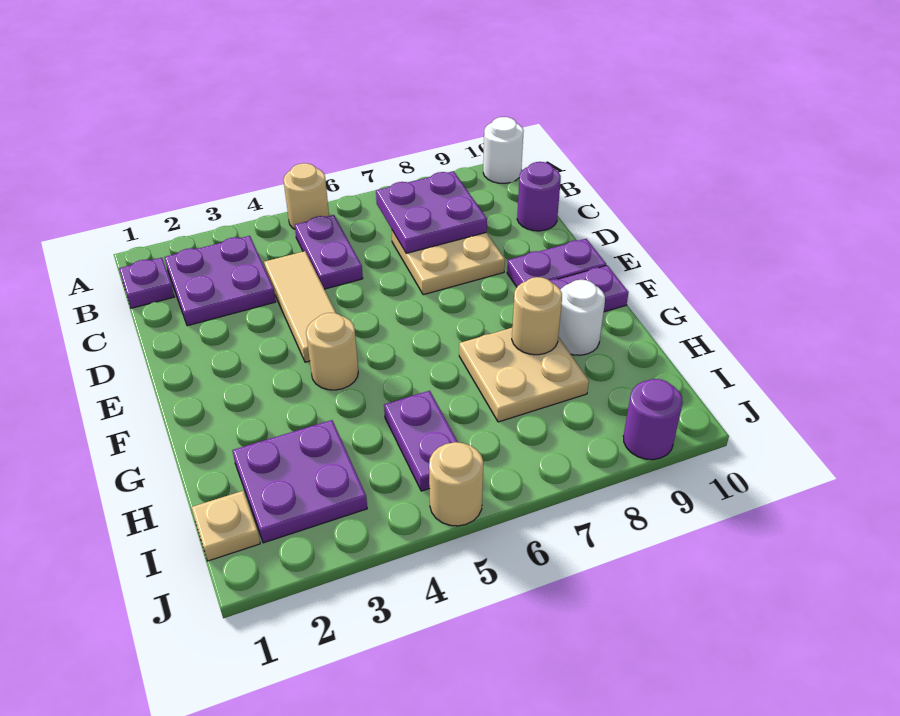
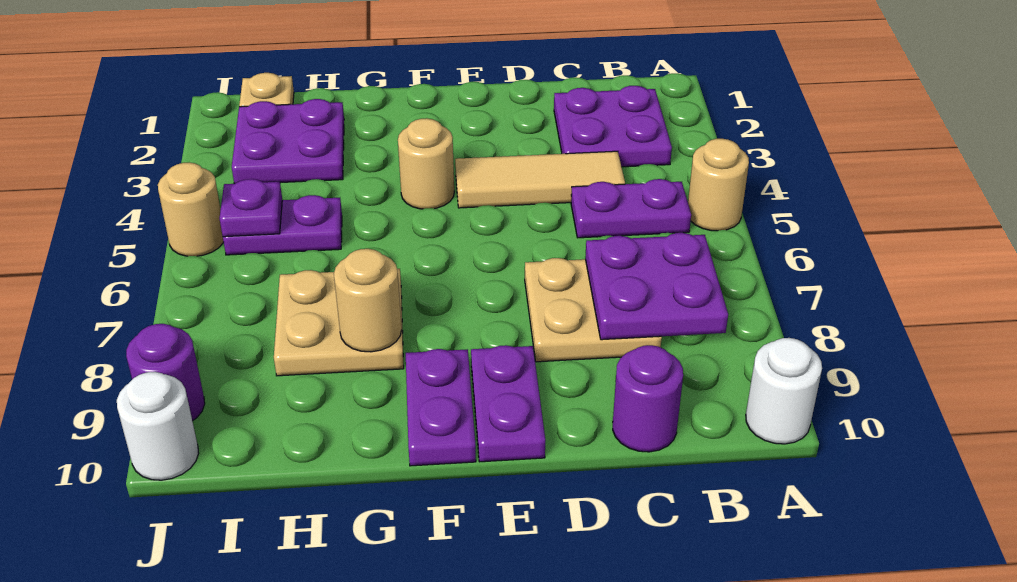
purple 1x1 plate [119,258,174,308] -> purple 1x1 plate moved to [220,179,282,237]
white 1x1 round brick [558,280,605,355] -> white 1x1 round brick moved to [117,372,199,480]

